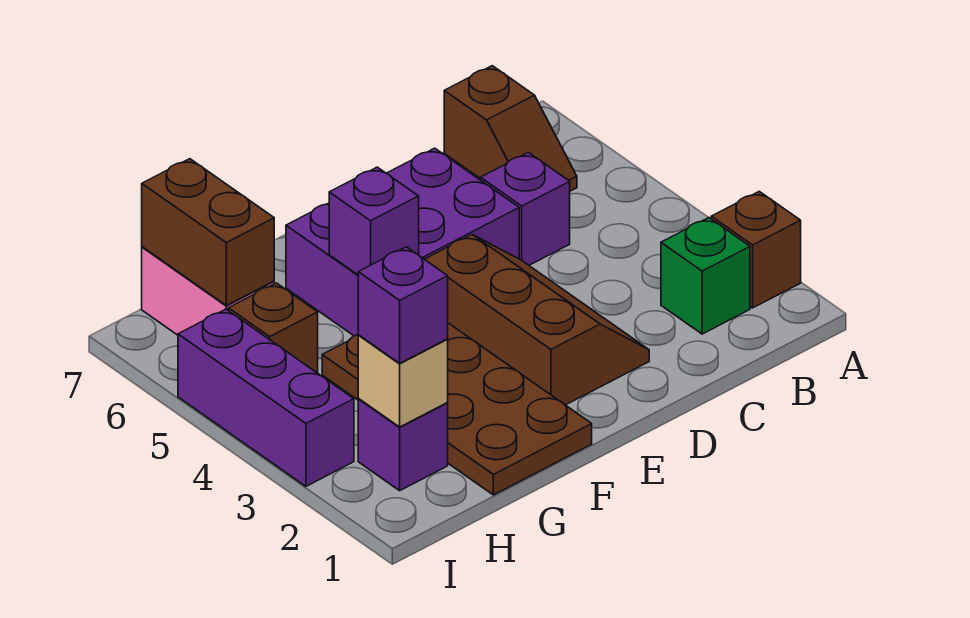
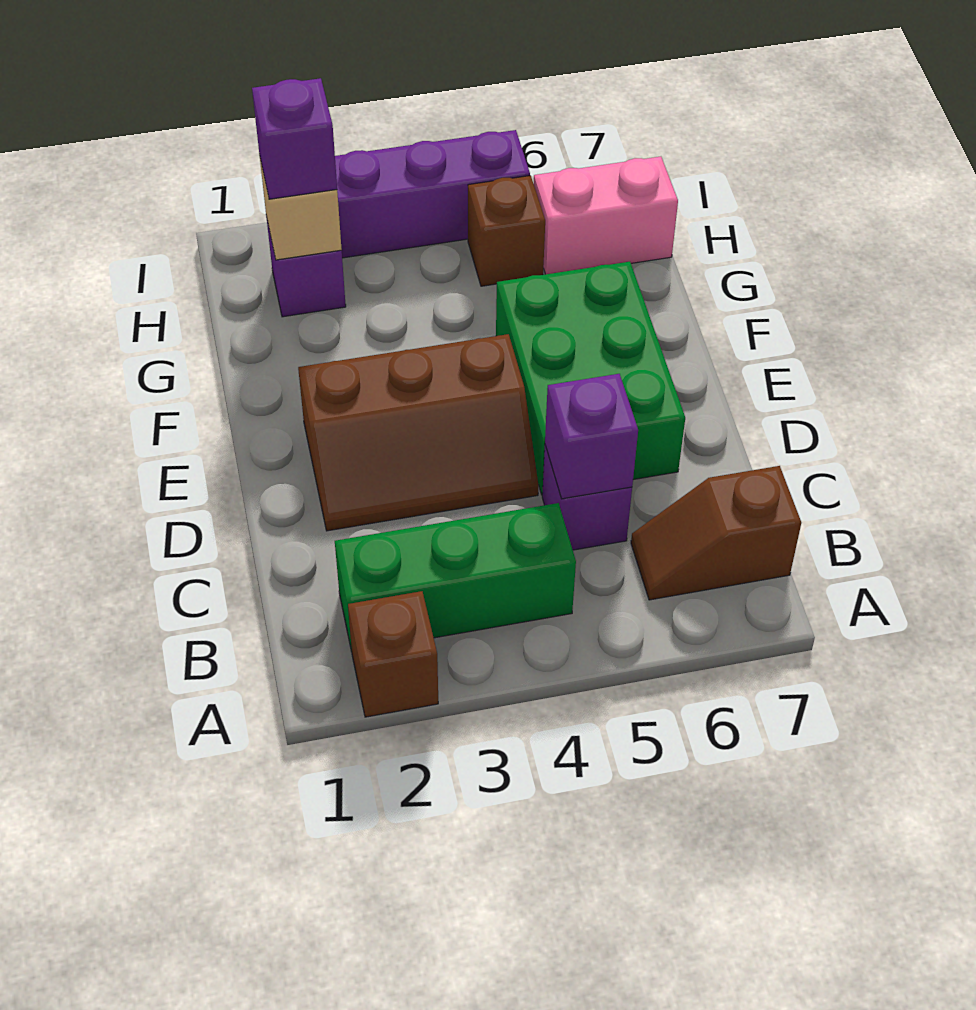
green 1x1 brick [661,217,750,334] -> green 1x3 brick [335,503,576,652]
purple 2x3 brick [286,148,519,336] -> green 2x3 brick [496,262,685,495]
brown 2x4 plate [322,323,592,495] -> none
purple 1x1 brick [329,167,419,275] -> purple 1x1 brick moved to [545,374,638,499]
brown 1x2 brick [142,159,274,305] -> none

